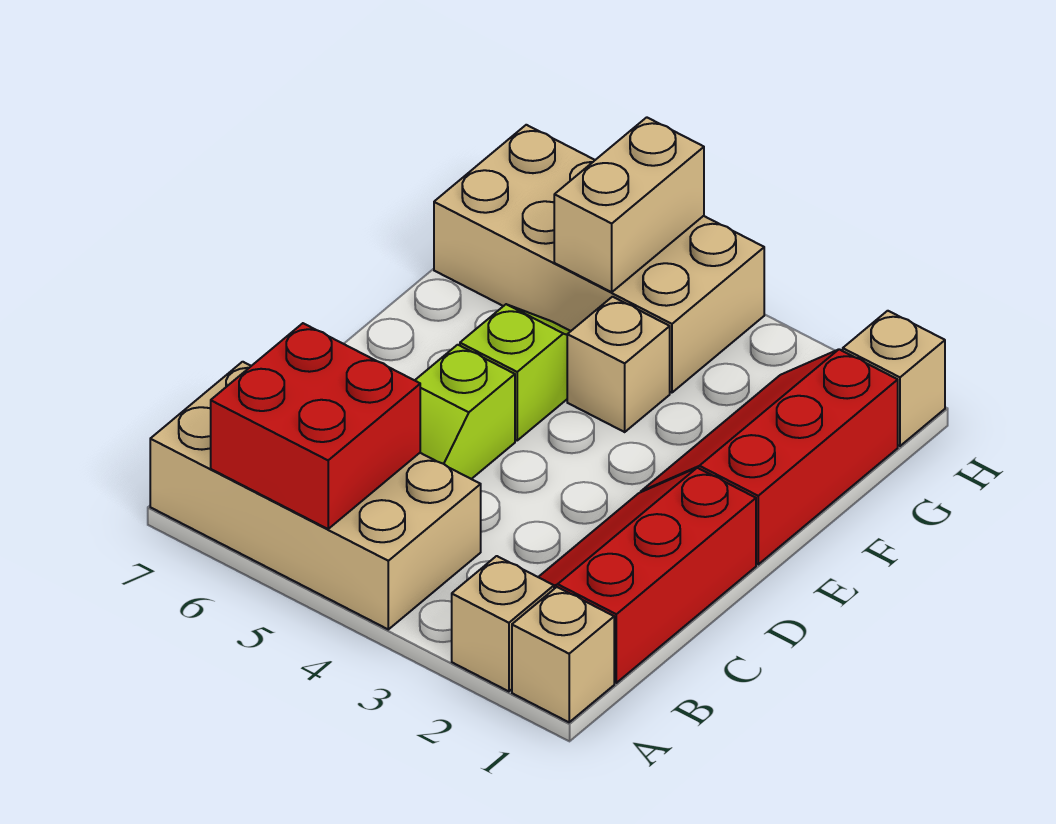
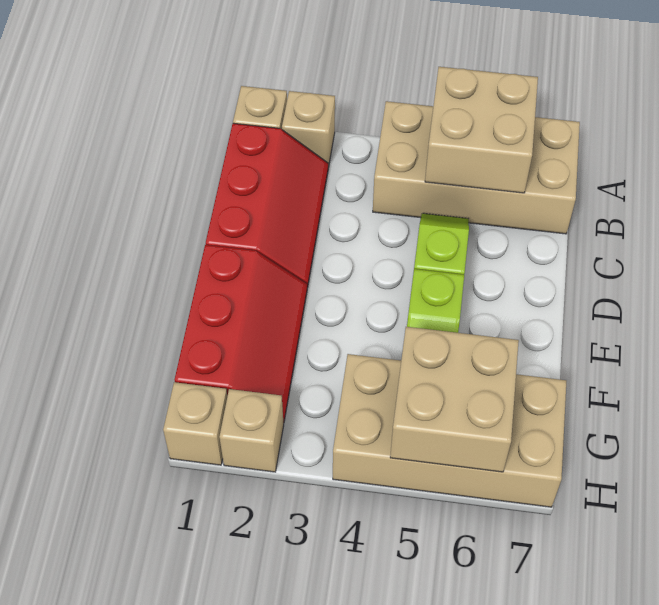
red 2x2 brick [211,323,420,529] -> tan 2x2 brick [425,67,538,193]
tan 1x1 brick [567,297,670,432] -> tan 1x1 brick moved to [219,389,284,472]
tan 1x2 brick [554,117,704,292] -> tan 2x2 brick [390,327,519,472]

